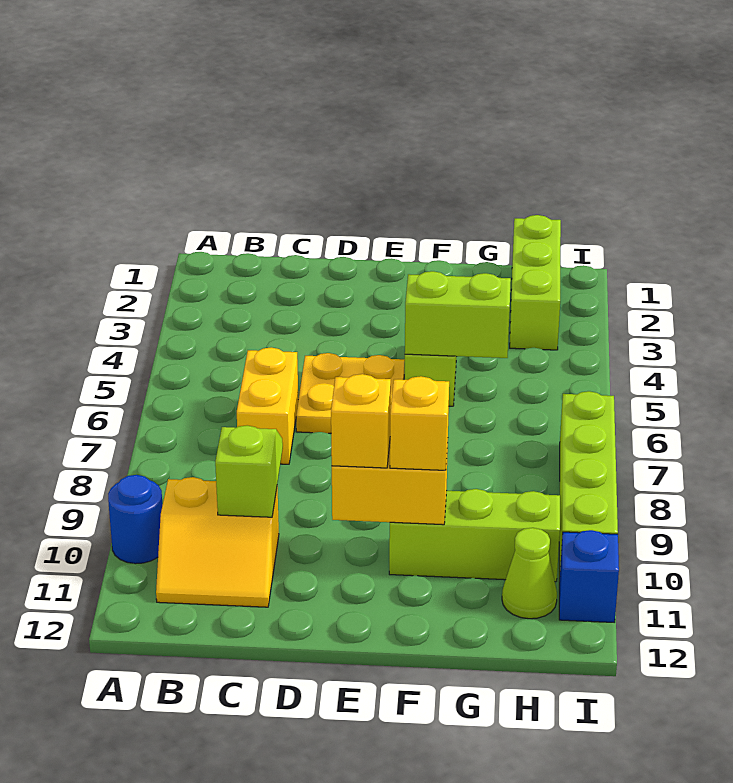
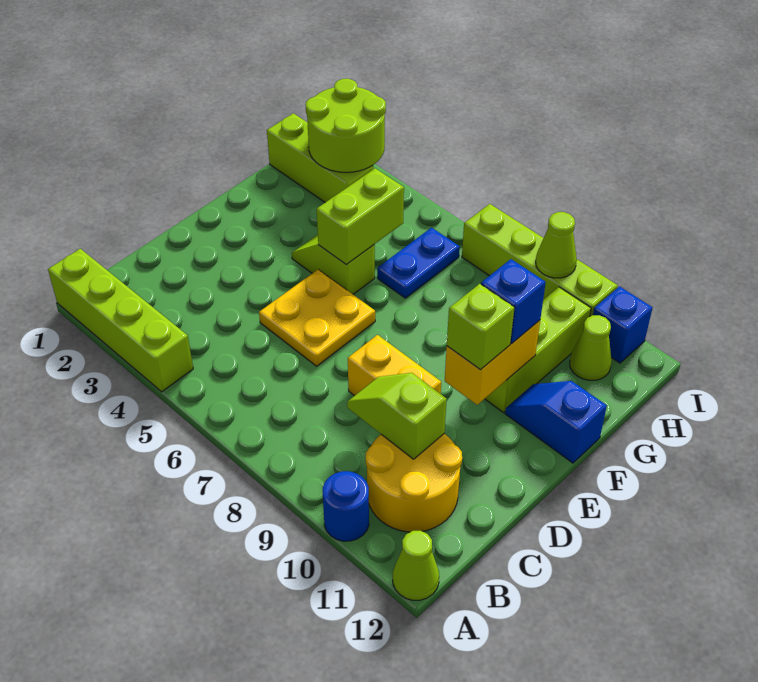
none -> lime 1x4 brick [48,249,193,392]
none -> lime 1x1 cone [393,531,439,600]
yellow 2x2 slope [156,477,279,607] -> yellow 2x2 round brick [366,434,462,532]
yellow 1x2 brick [237,347,298,464] -> yellow 1x2 brick moved to [348,335,441,396]
yellow 1x1 brick [331,374,391,468] -> lime 1x1 brick [447,284,515,370]
yellow 1x1 brick [390,376,449,470] -> blue 1x1 brick [481,259,546,343]
none -> blue 1x2 slope [505,381,607,463]
none -> blue 1x2 plate [377,228,460,298]
none -> lime 2x2 round brick [306,79,386,172]
none -> lime 1x1 cone [536,212,577,278]

